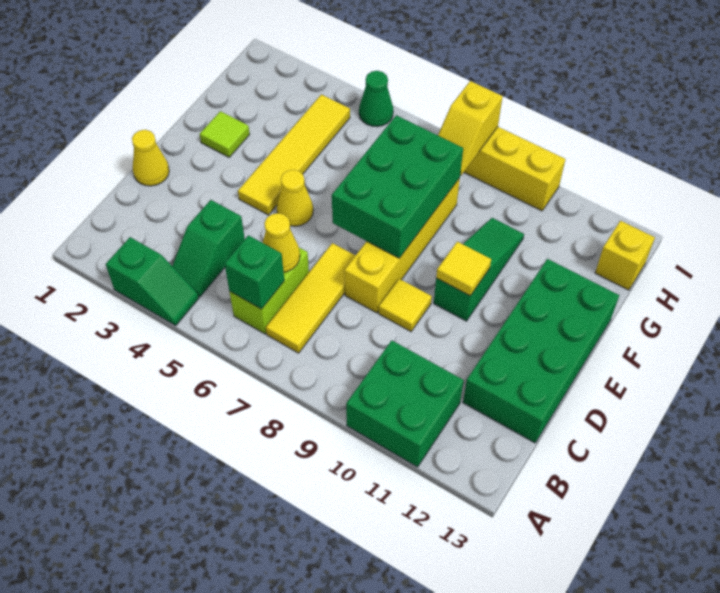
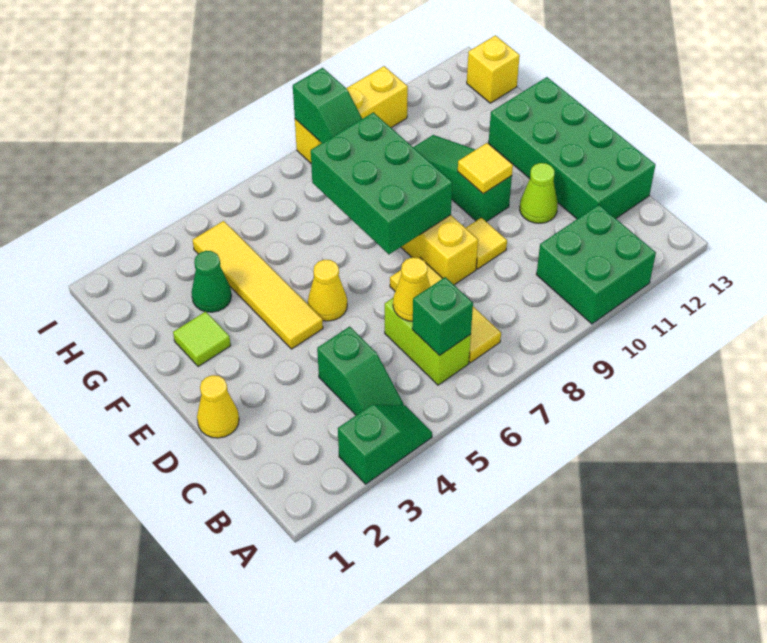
none -> lime 1x1 cone [520,163,558,223]
yellow 1x2 slope [438,81,503,176] -> green 1x2 slope [293,68,362,143]
green 1x1 cone [359,71,393,127] -> green 1x1 cone moved to [191,251,232,312]

